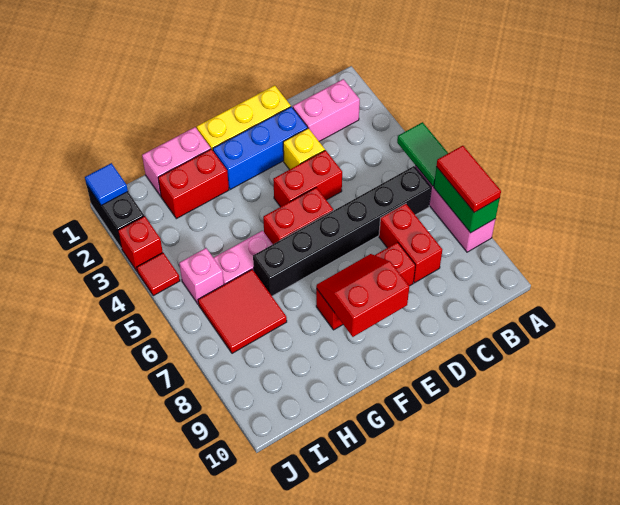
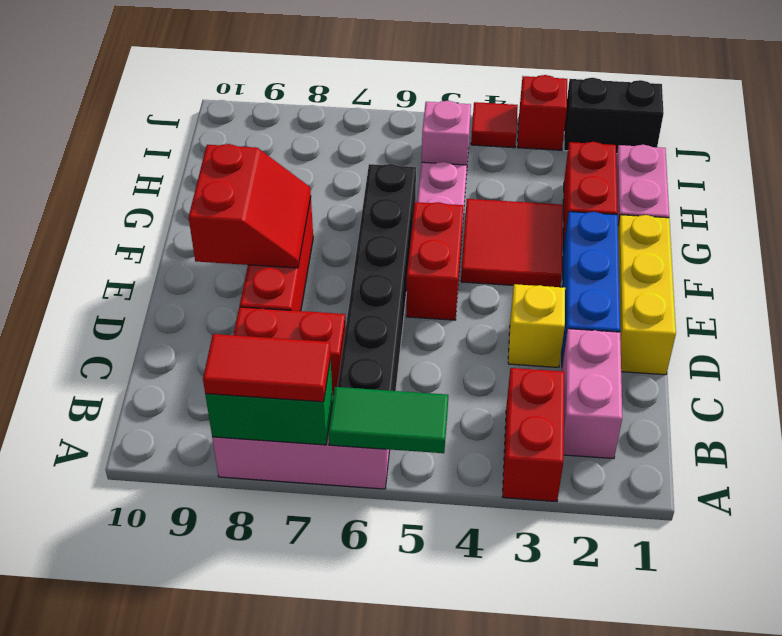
red 1x2 brick [273,150,342,207] -> red 1x2 brick moved to [503,368,564,502]
red 2x2 tile [198,269,287,353] -> red 2x2 tile moved to [461,199,563,287]
blue 1x1 tile [85,163,128,205] -> none

